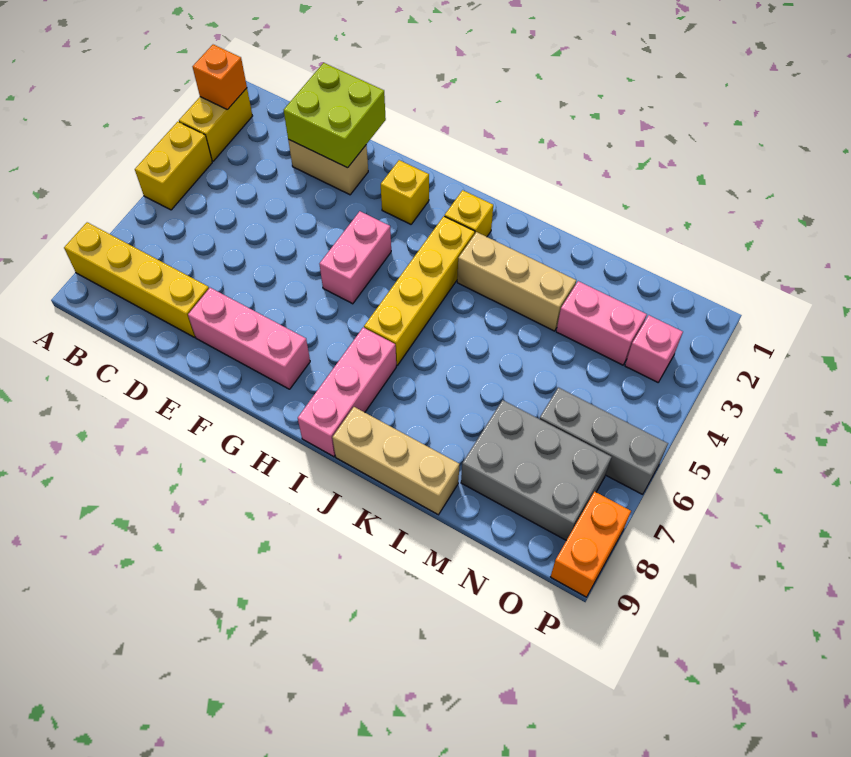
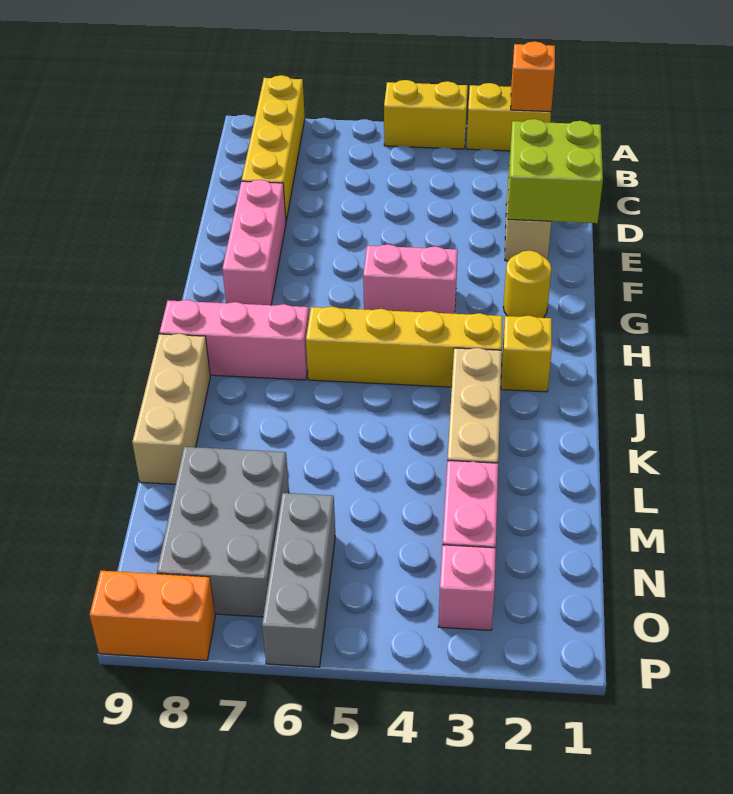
yellow 1x1 brick [381,160,429,224] -> yellow 1x1 round brick [503,251,551,318]

